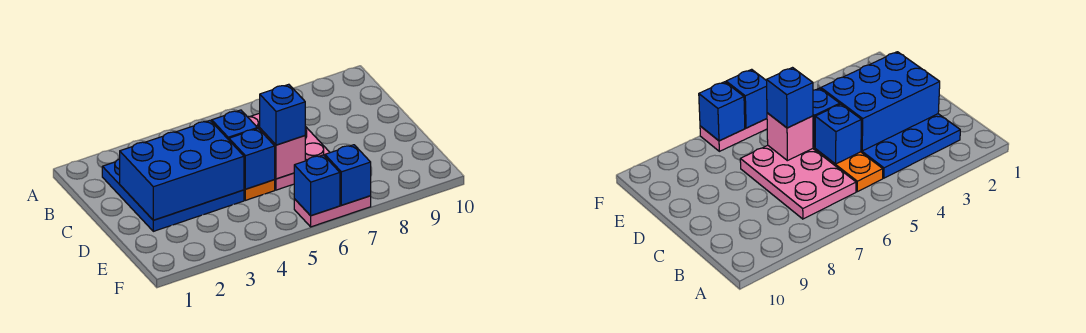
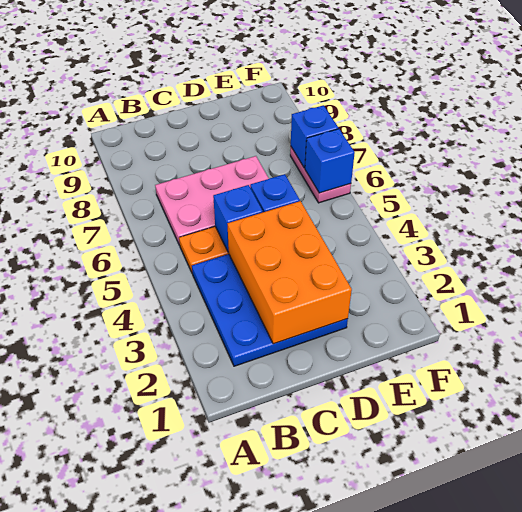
blue 2x3 brick [120,121,244,220] -> orange 2x3 brick [228,201,352,344]
pink 1x1 brick [260,128,305,179] -> none
blue 1x1 brick [260,84,305,145] -> none

